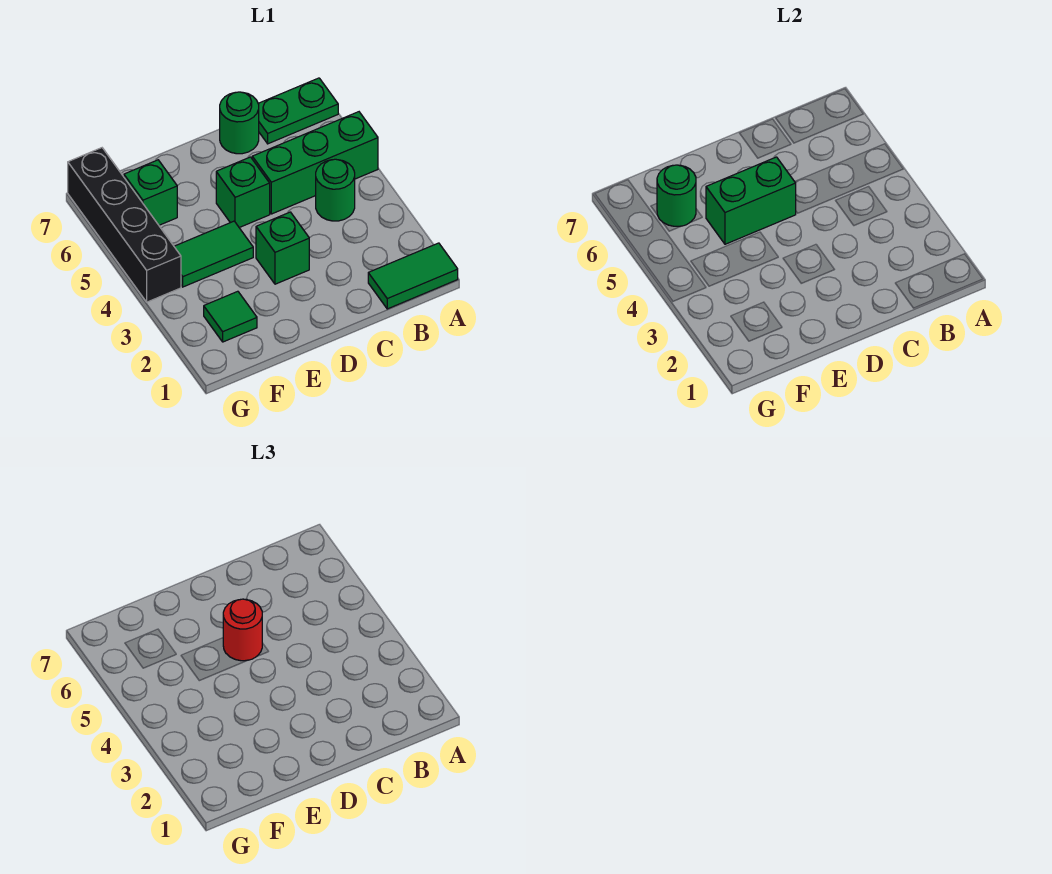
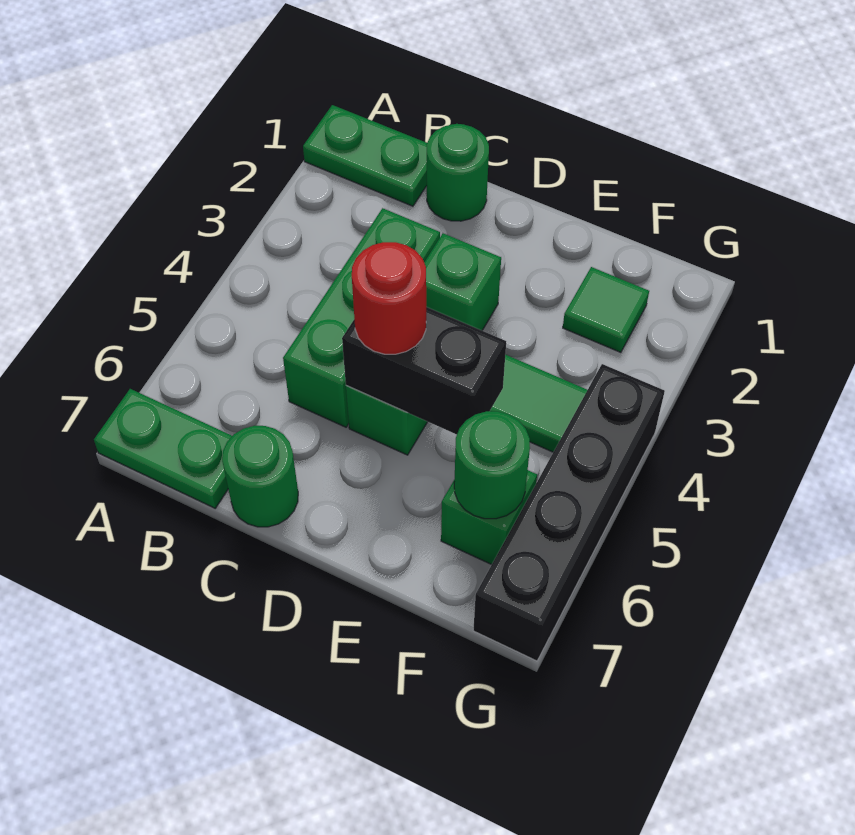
green 1x2 tile [368,243,458,309] -> green 1x2 plate [303,105,427,206]
green 1x3 brick [252,112,378,214] -> green 1x3 brick turned to [283,208,440,427]
green 1x1 round brick [316,159,355,221] -> green 1x1 round brick moved to [427,124,489,221]
green 1x2 brick [706,157,796,244] -> black 1x2 brick [342,307,506,434]

